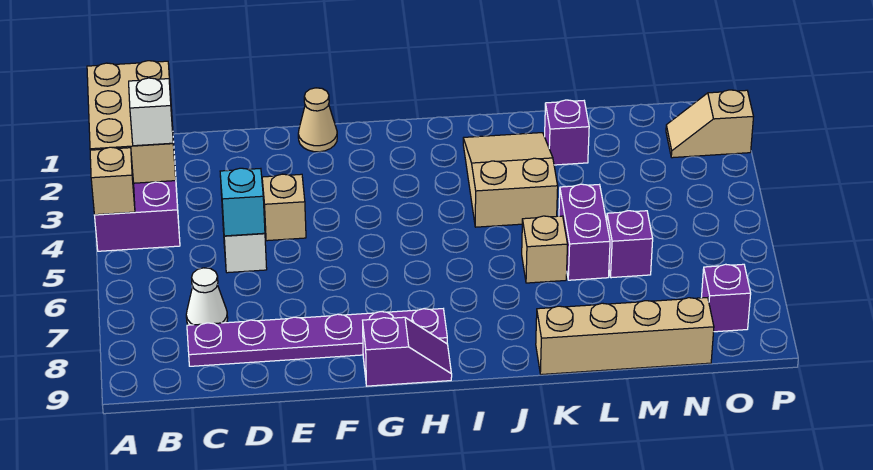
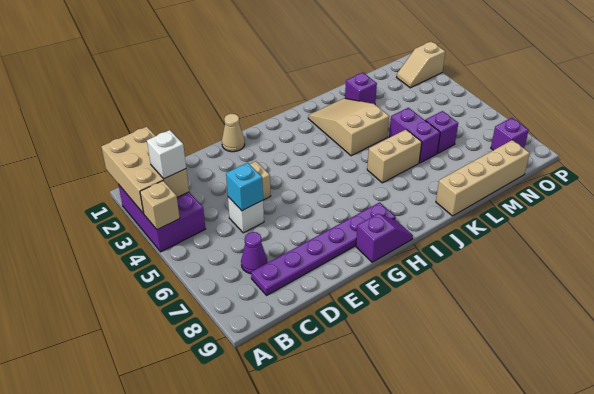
white 1x1 cone [186,268,228,325] -> purple 1x1 cone [241,232,267,274]
tan 1x1 brick [522,216,568,283] -> tan 1x2 brick [367,129,422,183]

